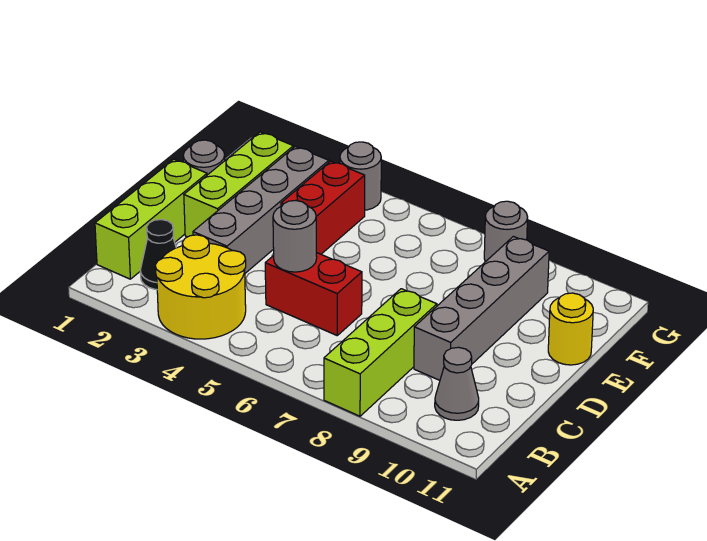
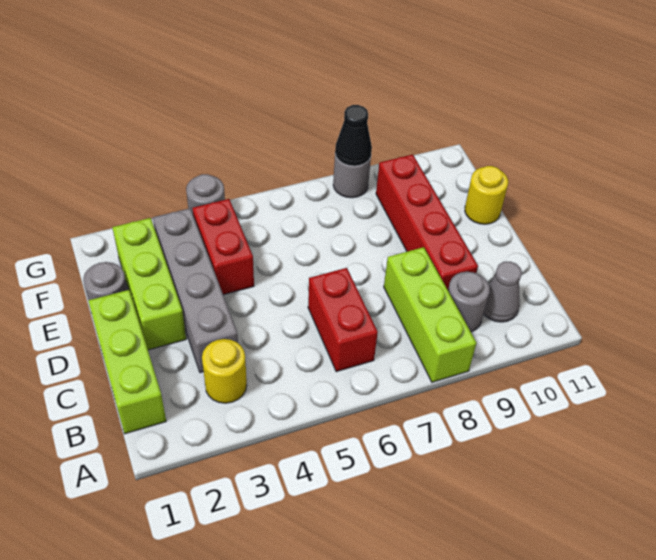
yellow 2x2 round brick [155,235,246,339] -> yellow 1x1 round brick [202,339,247,403]
black 1x1 cone [140,220,176,289] -> black 1x1 cone moved to [335,105,372,166]
red 1x2 brick [265,253,362,335] -> red 1x2 brick turned to [308,268,378,372]
grey 1x1 round brick [273,200,317,272] -> grey 1x1 round brick moved to [448,272,490,332]
grey 1x4 brick [414,236,549,380] -> red 1x4 brick [376,154,478,290]

